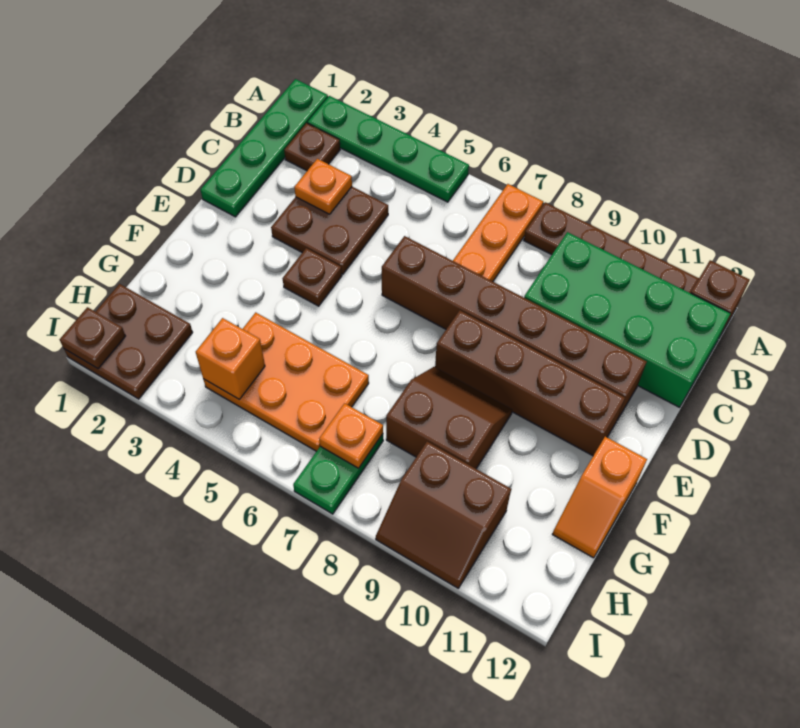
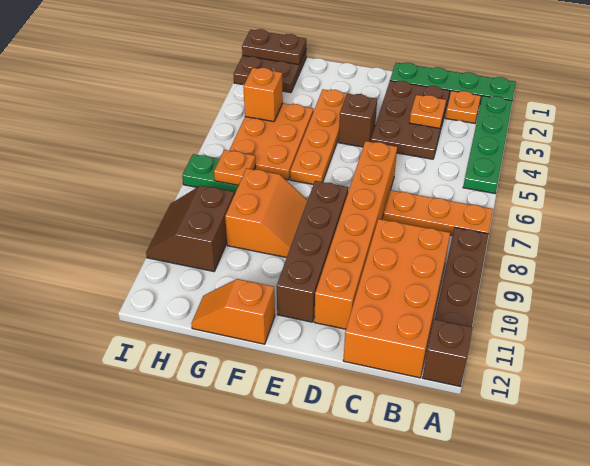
brown 1x1 plate [284,123,340,171] -> orange 1x1 plate [445,91,481,123]
green 2x4 brick [524,232,731,407] -> orange 2x4 brick [343,219,450,378]
brown 2x2 plate [271,187,388,274] -> brown 2x3 plate [371,81,450,159]
brown 1x6 brick [382,236,647,420] -> orange 1x6 brick [314,141,397,329]
brown 1x1 plate [283,248,342,306] -> brown 1x1 brick [339,94,377,147]
none -> orange 1x4 plate [290,89,347,184]
brown 2x2 slope [386,367,512,469] -> orange 2x2 slope [225,168,308,258]
brown 1x1 plate [60,307,125,369] -> brown 1x2 plate [242,29,306,65]

